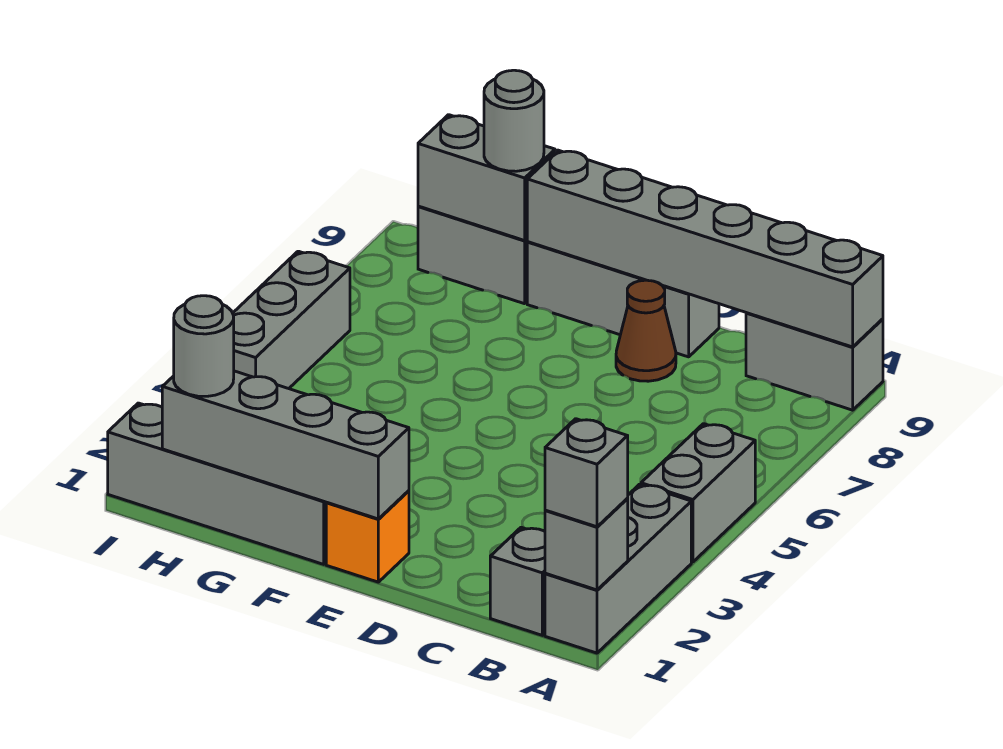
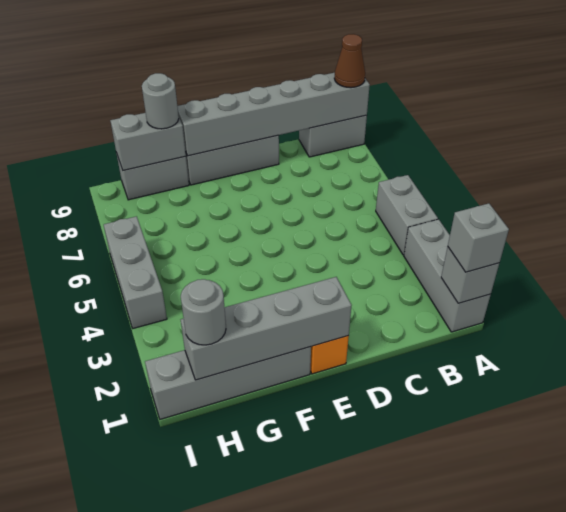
grey 1x1 brick [490,527,546,635] -> none
brown 1x1 cone [616,280,676,381] -> brown 1x1 cone moved to [334,34,365,88]

